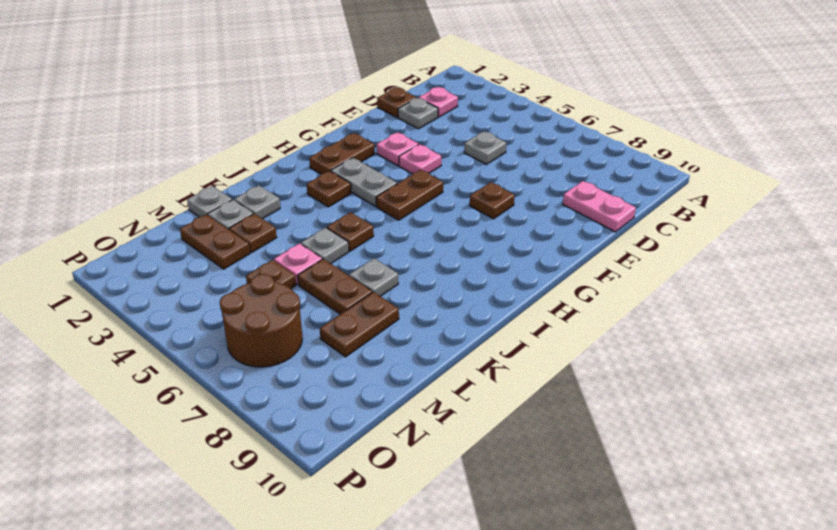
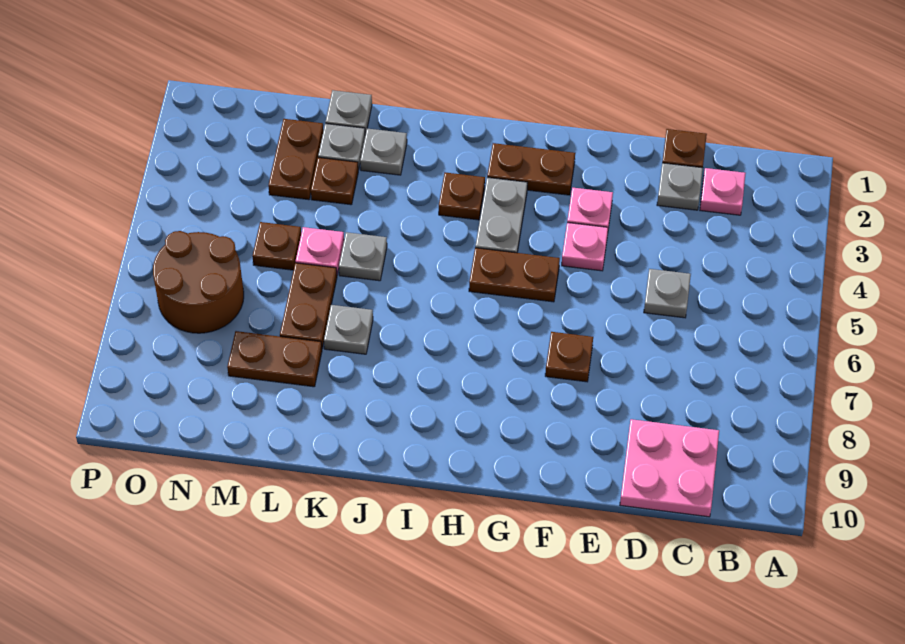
pink 1x2 plate [563,181,636,232] -> pink 2x2 plate [620,419,719,517]
brown 1x1 plate [327,212,374,251] -> none

